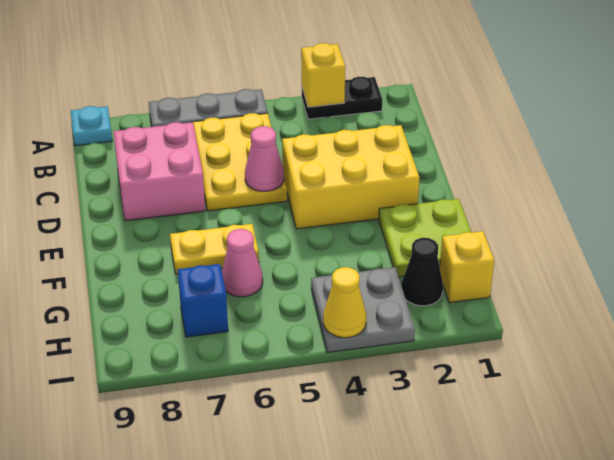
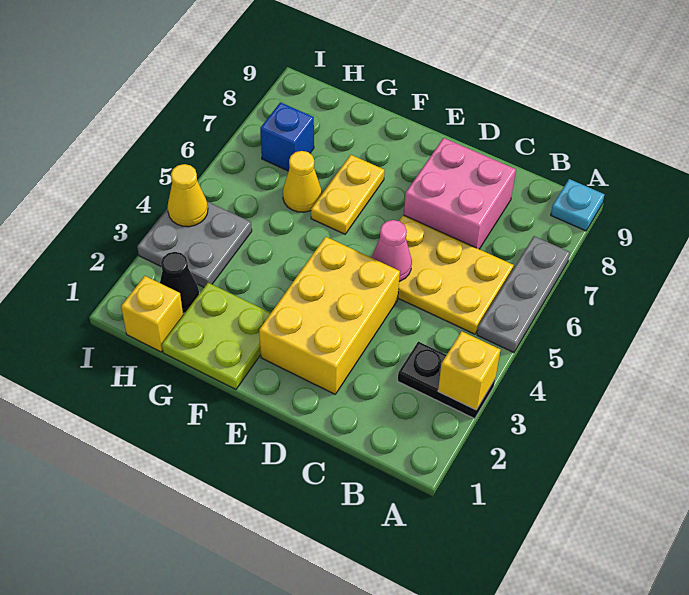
black 1x2 plate [302,77,382,119] -> black 1x2 plate turned to [398,341,495,419]
pink 1x1 cone [222,229,263,297] -> yellow 1x1 cone [283,151,322,212]

